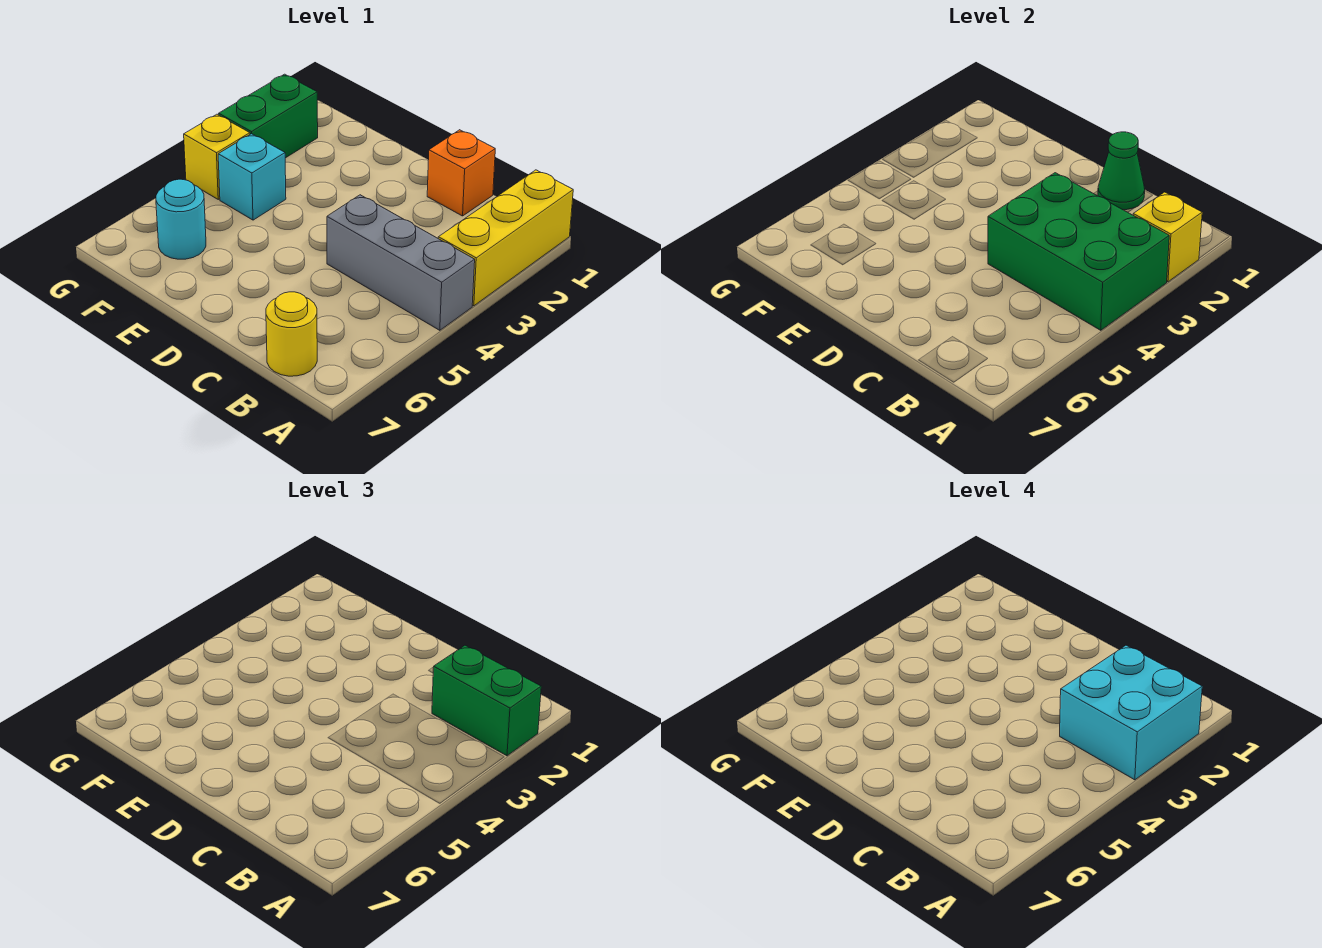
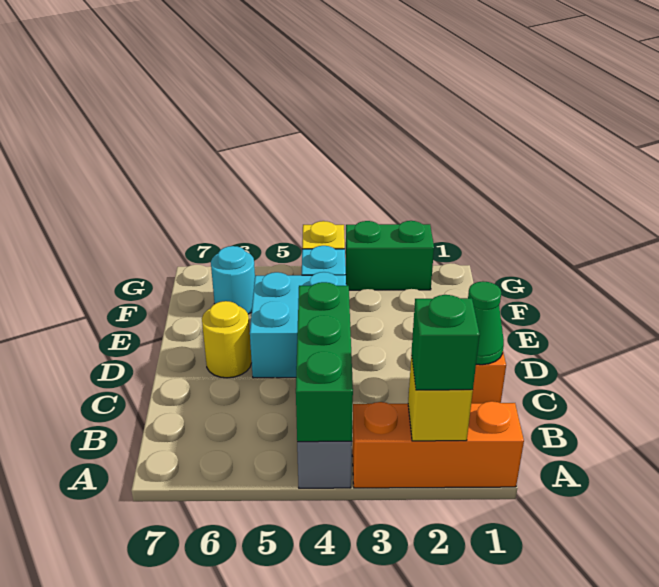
yellow 1x3 brick [438,170,573,306] -> orange 1x3 brick [352,401,524,488]
green 1x2 brick [432,645,541,756] -> green 1x1 brick [412,295,480,390]
cyan 2x2 brick [1060,645,1202,780] -> cyan 2x2 brick moved to [250,272,346,378]
green 2x3 brick [988,173,1169,330] -> green 1x3 brick [296,282,353,442]
yellow 1x1 round brick [266,292,317,376] -> yellow 1x1 round brick moved to [202,301,252,378]

